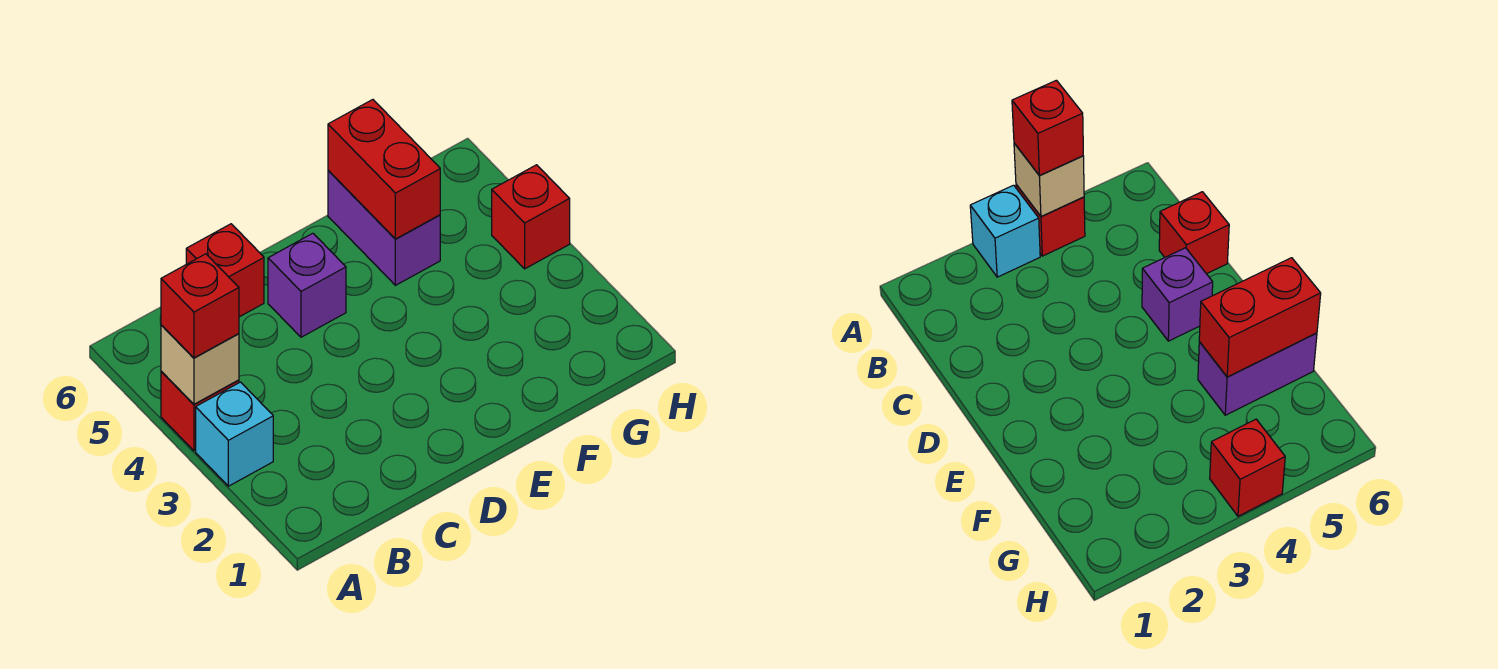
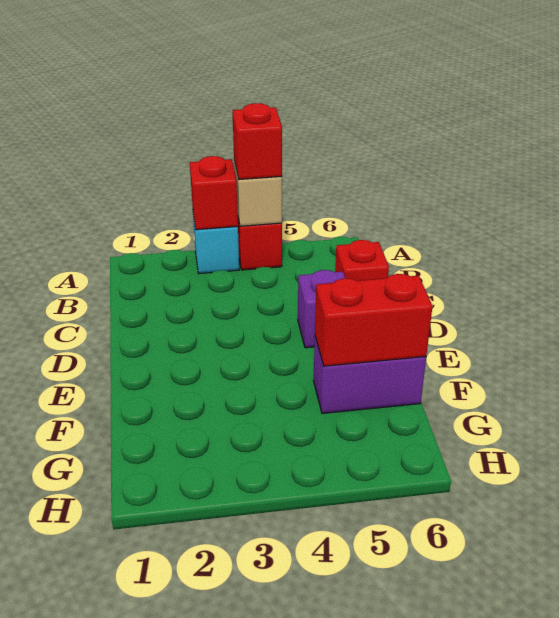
red 1x1 brick [492,165,570,269] -> red 1x1 brick moved to [190,156,238,230]

